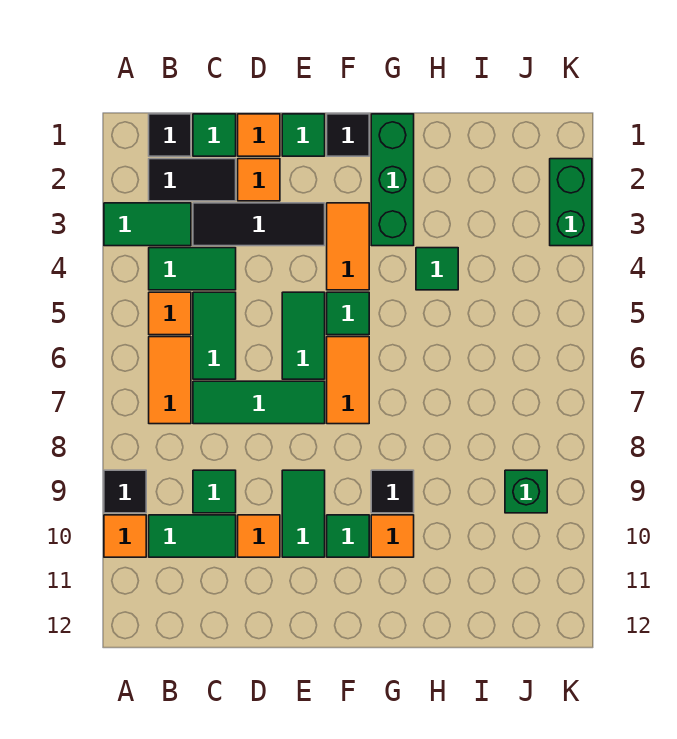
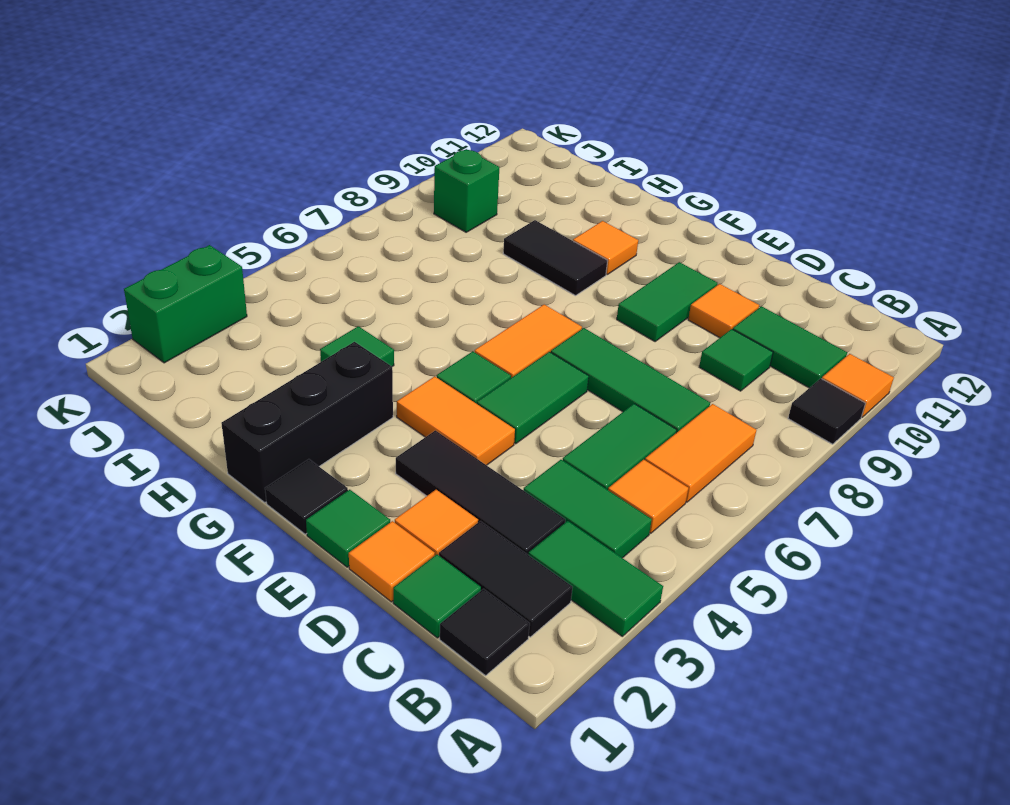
orange 1x2 tile [327,203,369,290] -> orange 1x2 tile turned to [397,376,515,465]
green 1x1 tile [327,515,369,557] -> none
green 1x3 brick [371,114,414,246] -> black 1x3 brick [221,342,393,502]
black 1x1 tile [371,470,414,513] -> black 1x2 tile [503,220,608,296]

